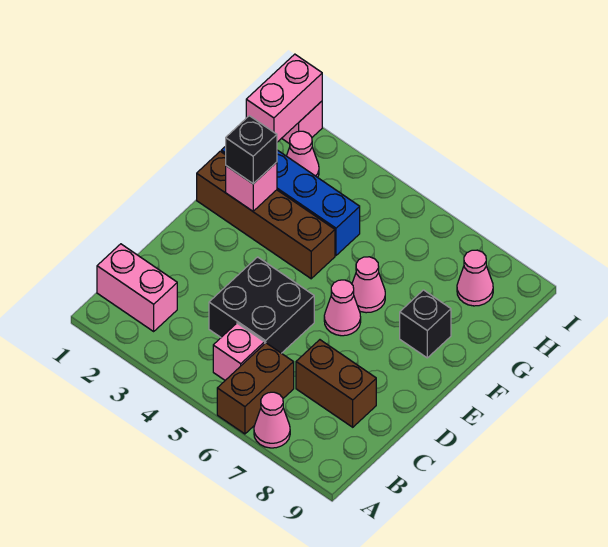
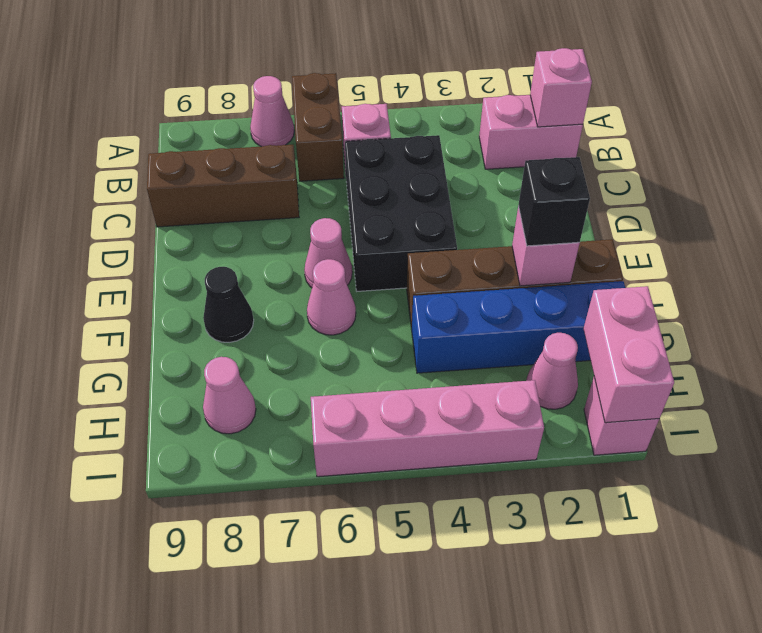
none -> pink 1x1 brick [530,48,592,127]
black 2x2 brick [209,257,314,353] -> black 2x3 brick [345,135,457,291]
brown 1x2 brick [296,340,376,427] -> brown 1x3 brick [147,145,299,227]
black 1x1 brick [400,290,451,358] -> black 1x1 cone [203,267,254,342]
none -> pink 1x4 brick [311,380,544,477]

